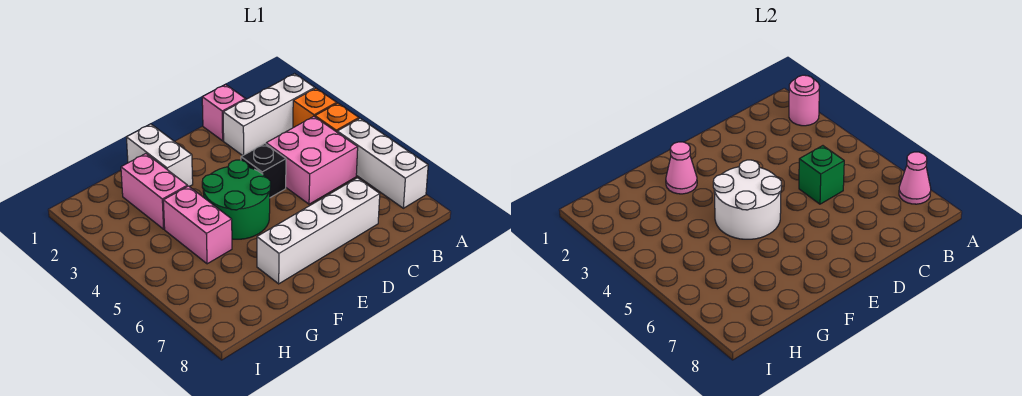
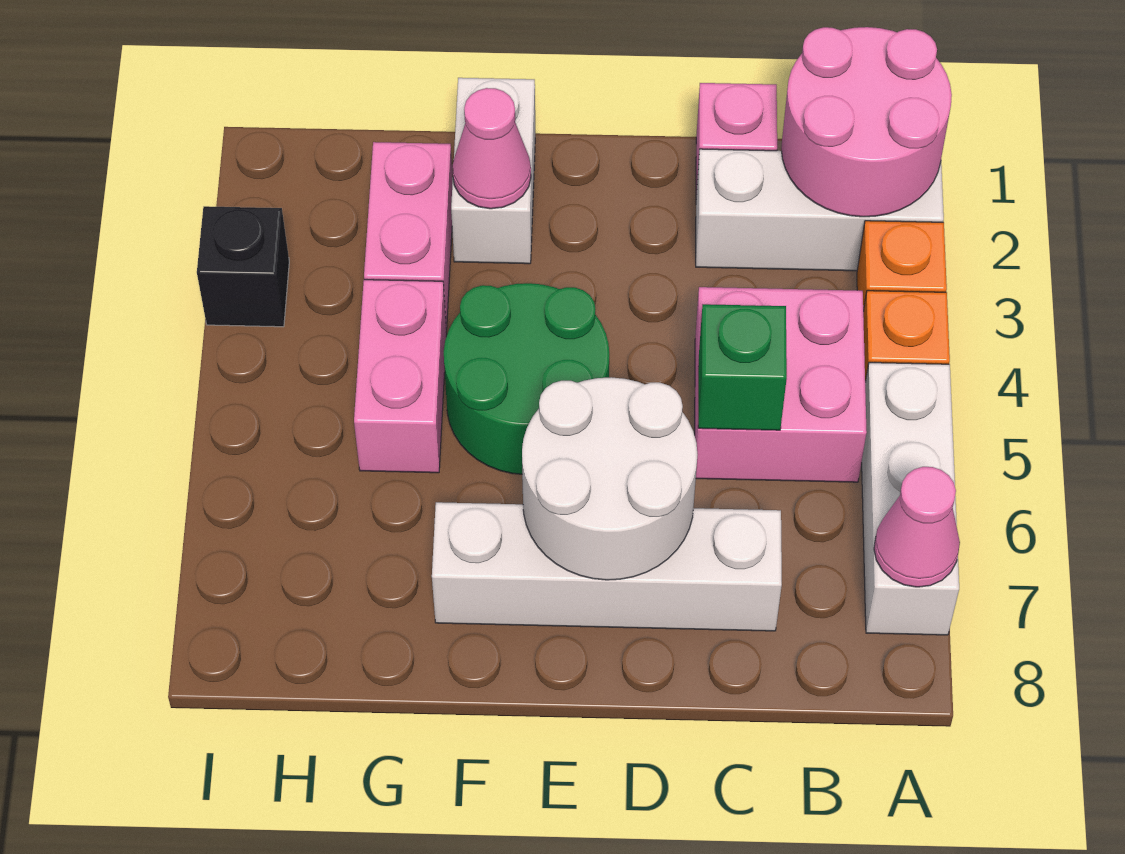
pink 1x1 round brick [789,75,819,126] -> pink 2x2 round brick [781,27,952,217]
black 1x1 brick [241,144,286,198] -> black 1x1 brick moved to [197,206,289,327]
white 2x2 round brick [713,160,782,239] -> white 2x2 round brick moved to [522,377,698,580]

